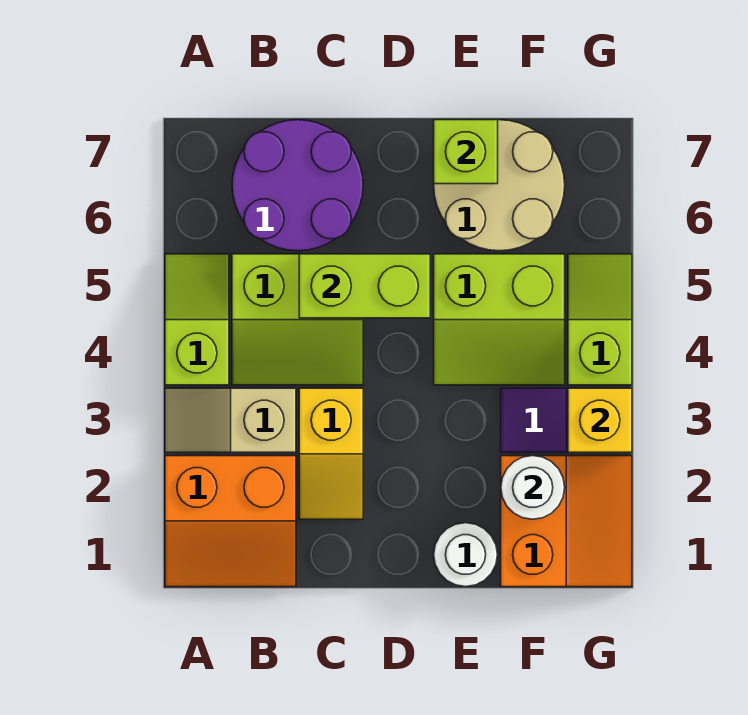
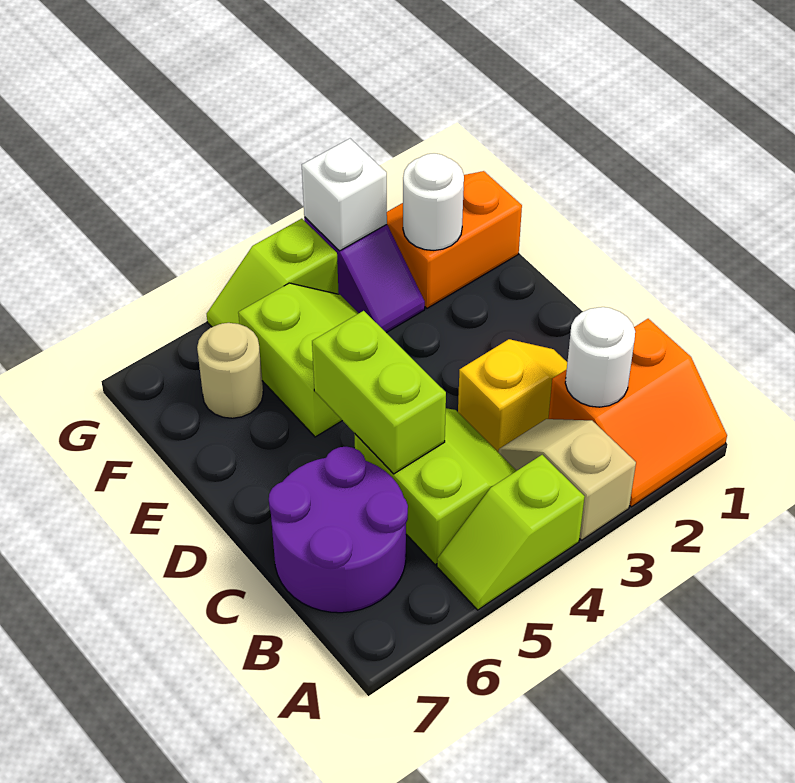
orange 2x2 slope [165,456,296,587] -> orange 2x2 slope turned to [548,319,727,507]
tan 1x2 slope [165,388,296,452] -> tan 1x2 slope turned to [499,419,636,540]
white 1x1 round brick [434,523,498,587] -> white 1x1 round brick moved to [565,307,635,407]
tan 2x2 round brick [434,120,565,251] -> tan 1x1 round brick [197,323,263,418]
lime 1x1 brick [434,120,498,184] -> none
yellow 1x1 brick [568,388,632,452] -> white 1x1 brick [302,139,387,251]

